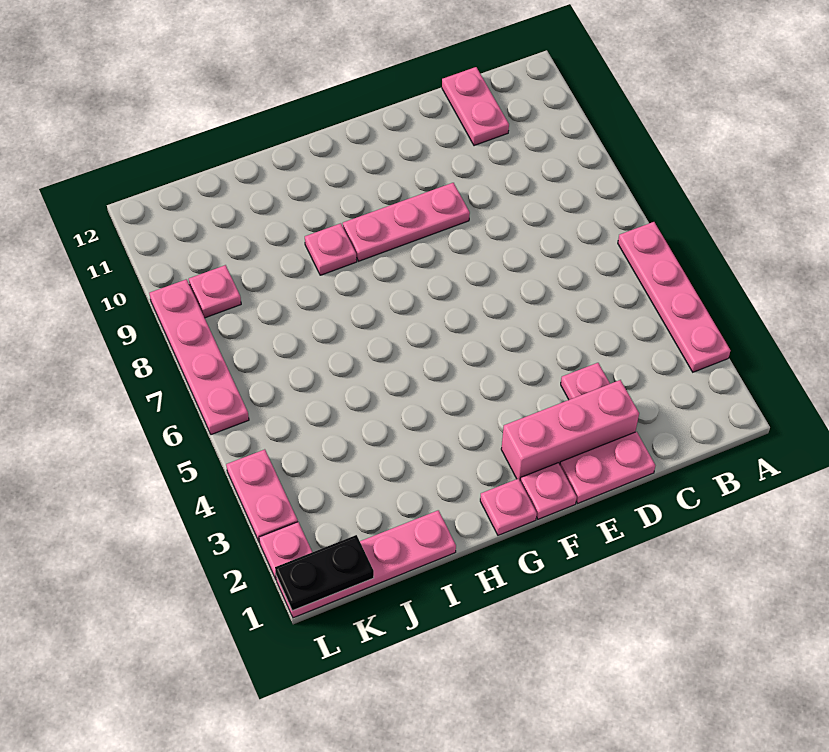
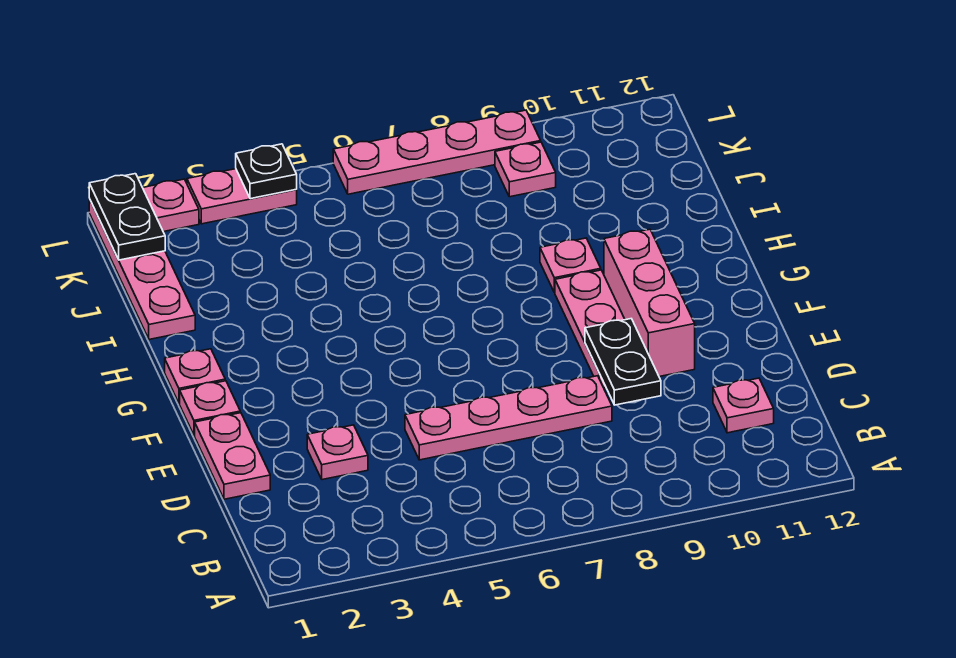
pink 1x4 plate [618,222,730,372] -> pink 1x4 plate moved to [405,376,612,460]
pink 1x2 plate [442,67,509,146] -> pink 1x1 plate [713,378,774,433]
pink 1x3 brick [501,380,639,480] -> pink 1x3 brick moved to [604,229,695,377]
none -> black 1x2 plate [585,319,661,405]
none -> black 1x1 plate [236,144,297,199]

